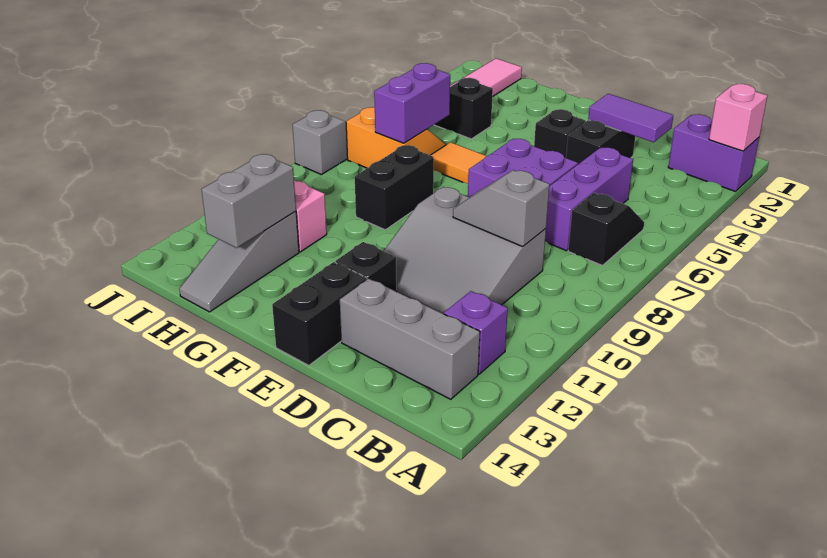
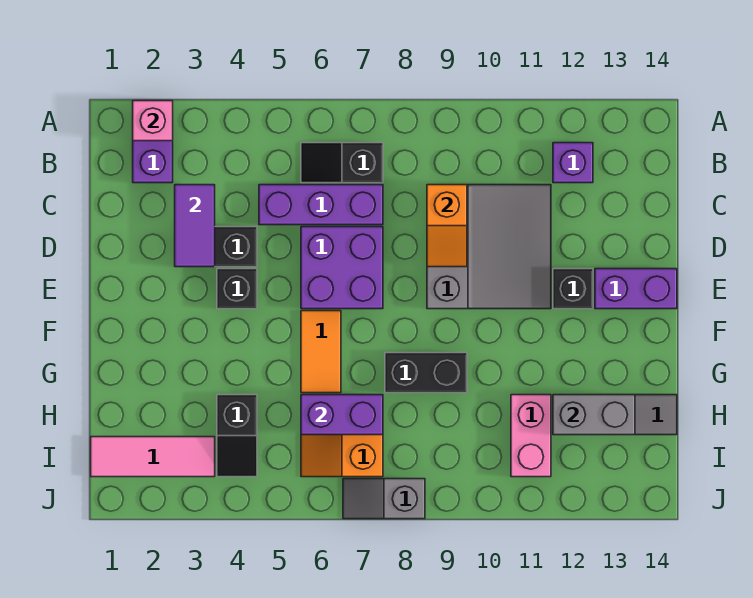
grey 1x3 brick [340,279,480,399] -> none
grey 1x2 slope [453,170,550,247] -> orange 1x2 slope [427,185,467,267]
black 1x2 brick [272,262,367,366] -> purple 1x2 brick [595,269,677,309]

